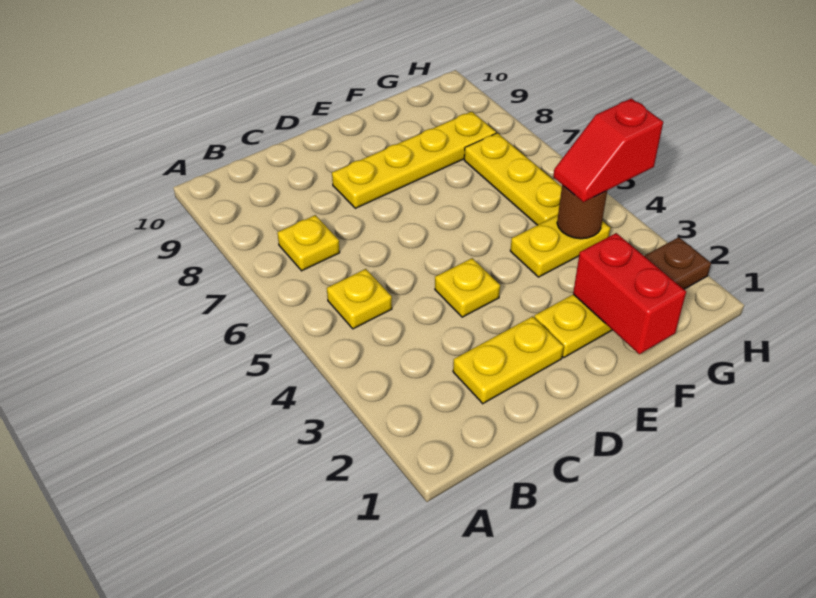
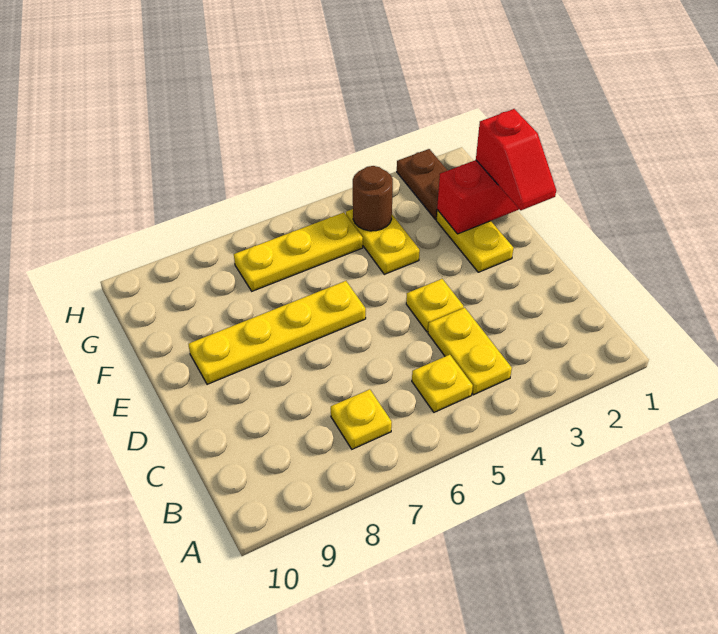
yellow 1x2 plate [453,316,564,404] -> yellow 1x2 plate moved to [428,308,512,395]
yellow 1x4 plate [332,112,496,208] -> yellow 1x4 plate turned to [188,281,366,384]
red 1x2 slope [553,98,663,202] -> red 1x2 slope moved to [476,109,556,210]

